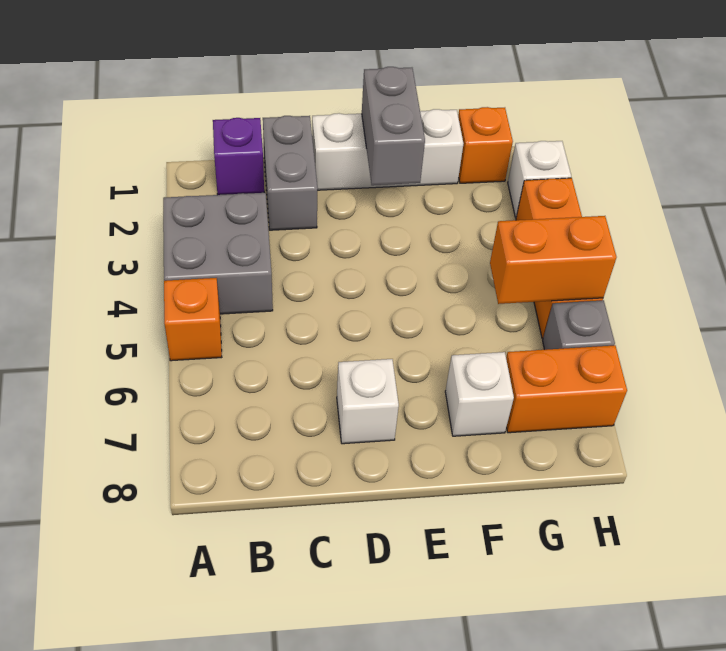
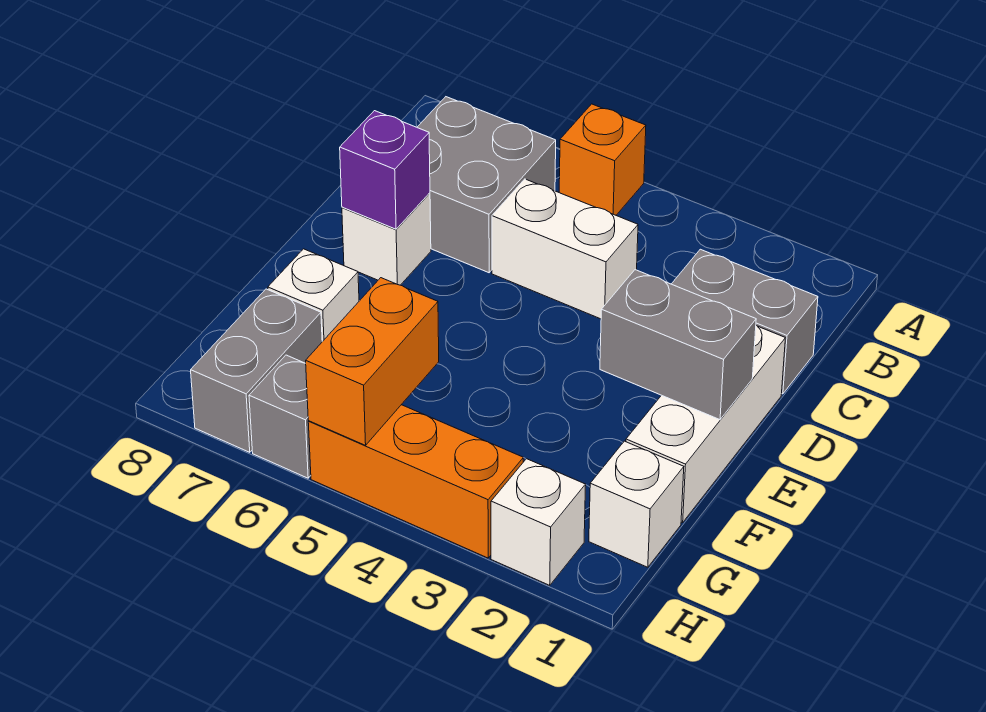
grey 2x2 brick [163,193,273,314] -> grey 2x2 brick moved to [417,97,556,273]
purple 1x1 brick [213,118,264,195] -> purple 1x1 brick moved to [340,111,430,229]
none -> white 1x2 brick [492,179,638,319]
orange 1x1 brick [458,107,513,183] -> white 1x1 brick [589,441,684,567]
orange 1x2 brick [506,345,627,433] -> grey 1x2 brick [191,289,322,452]

